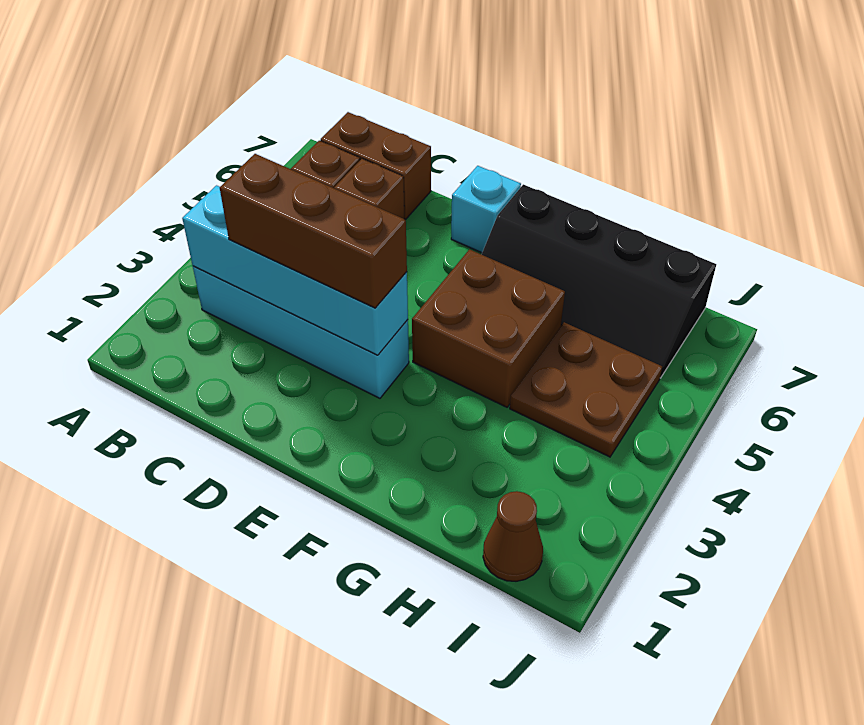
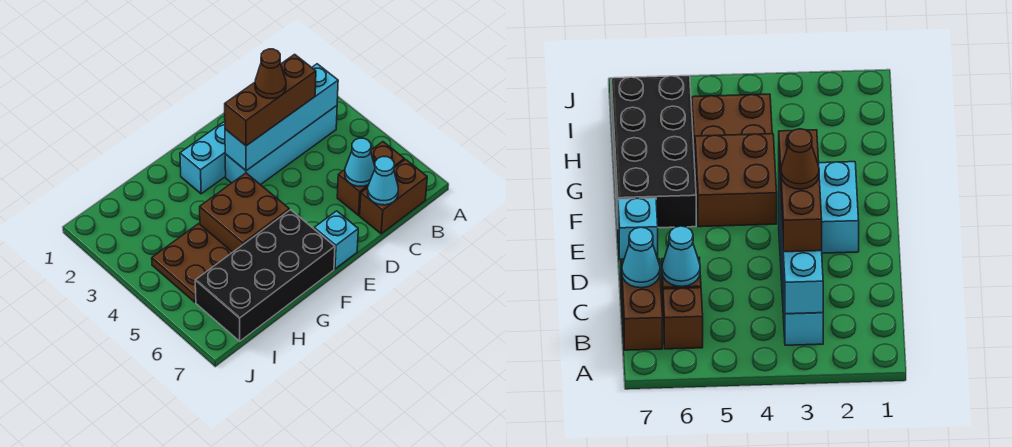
none -> cyan 1x1 cone [345,138,375,186]
none -> cyan 1x1 cone [368,157,398,205]
none -> cyan 1x2 brick [180,121,226,194]
black 2x4 slope [482,184,716,378] -> black 2x4 brick [195,210,335,341]
brown 1x1 cone [483,491,543,581] -> brown 1x1 cone moved to [255,49,286,99]

